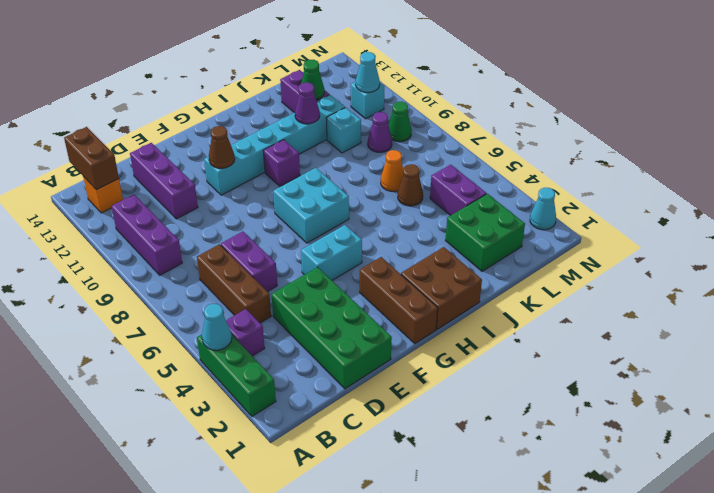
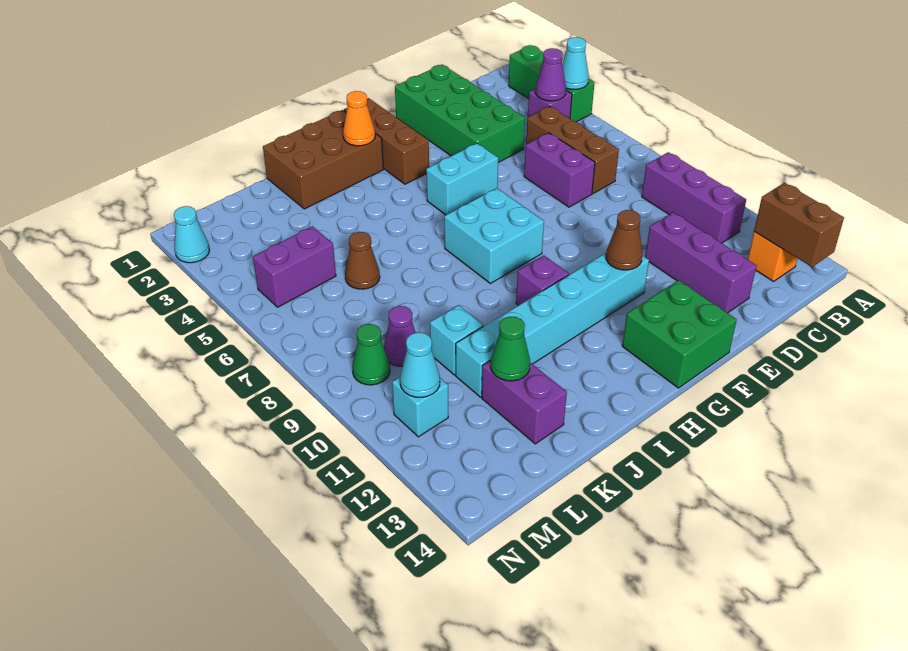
brown 2x2 brick [401,247,482,329] -> brown 2x3 brick [263,110,383,209]
purple 1x1 cone [295,83,320,124] -> purple 1x1 cone moved to [536,48,566,101]
green 2x2 brick [445,194,525,271] -> green 2x2 brick moved to [622,280,737,388]
orange 1x1 cone [381,150,404,191] -> orange 1x1 cone moved to [343,91,375,146]
purple 1x2 brick [430,165,487,216] -> purple 1x2 brick turned to [253,226,336,307]

